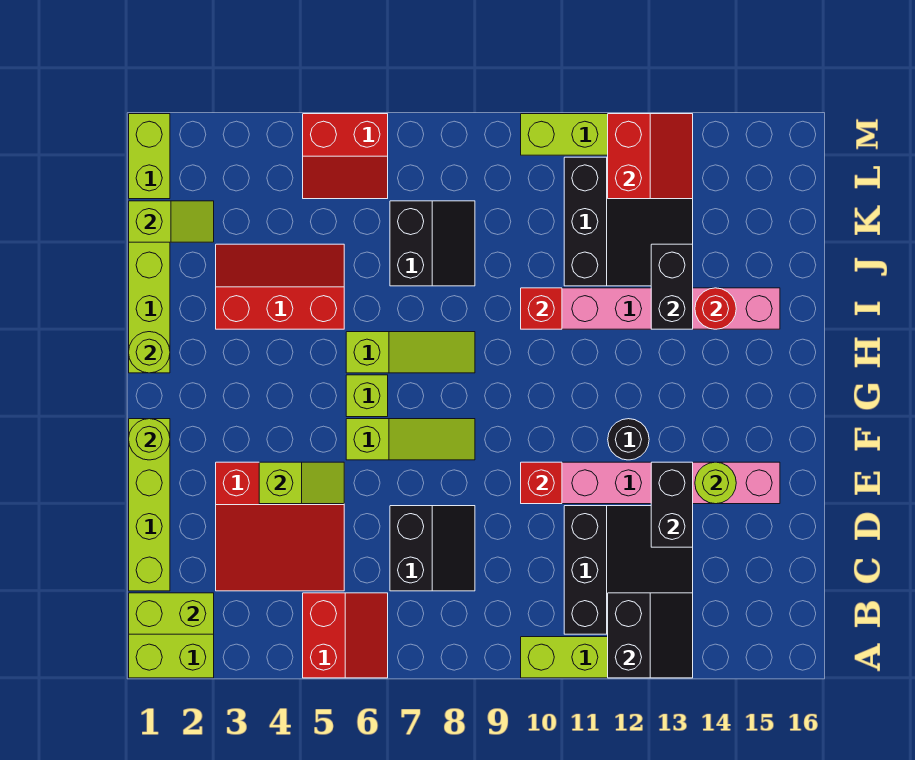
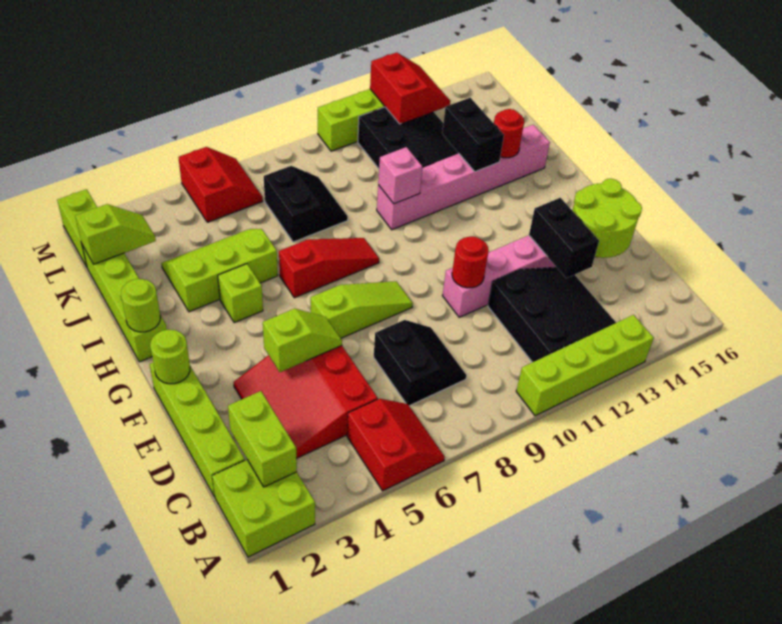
black 2x2 slope [608,593,693,678] -> none
lime 1x2 brick [129,593,214,634] -> lime 1x2 brick turned to [228,391,297,487]
red 3x3 slope [216,462,344,591] -> red 3x3 slope turned to [234,346,378,459]
red 1x1 brick [521,462,562,504] -> red 1x1 round brick [452,236,489,288]
lime 1x1 round brick [695,462,736,504] -> lime 2x2 round brick [572,179,642,258]
black 1x1 round brick [608,419,649,460] -> none
lime 1x1 brick [346,375,388,417] -> lime 1x1 brick moved to [218,264,263,323]
lime 1x3 slope [346,332,475,373] -> red 1x3 slope [279,238,379,298]
red 2x3 slope [216,244,344,329] -> lime 2x3 slope [161,229,278,312]
red 1x1 brick [521,288,562,329] -> pink 1x1 brick [378,147,423,204]
red 2x2 slope [303,114,388,199] -> red 2x2 slope turned to [178,147,263,222]

